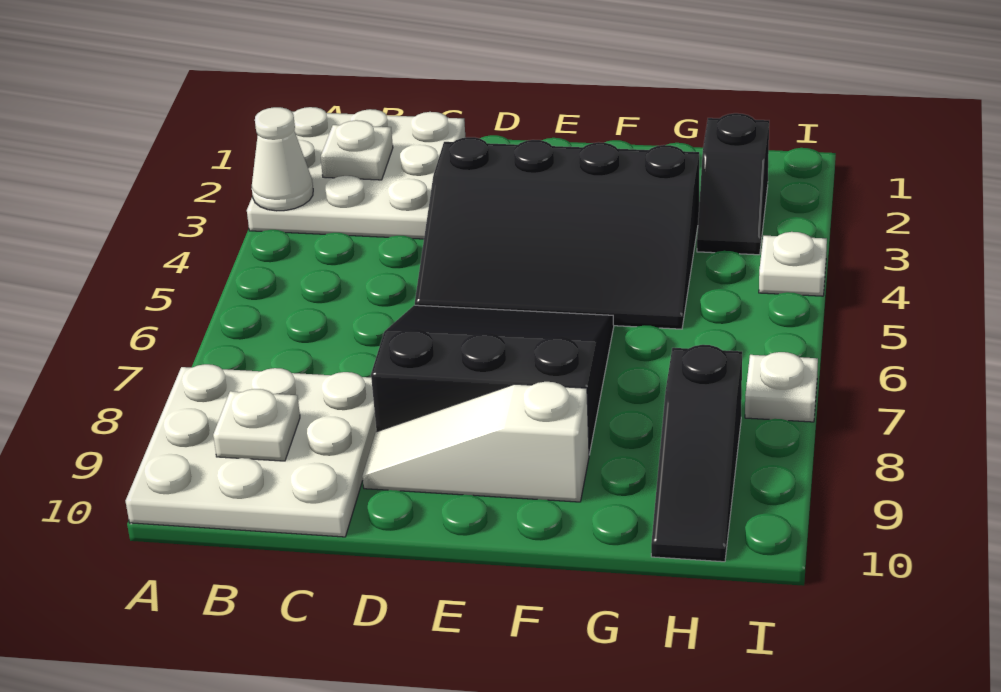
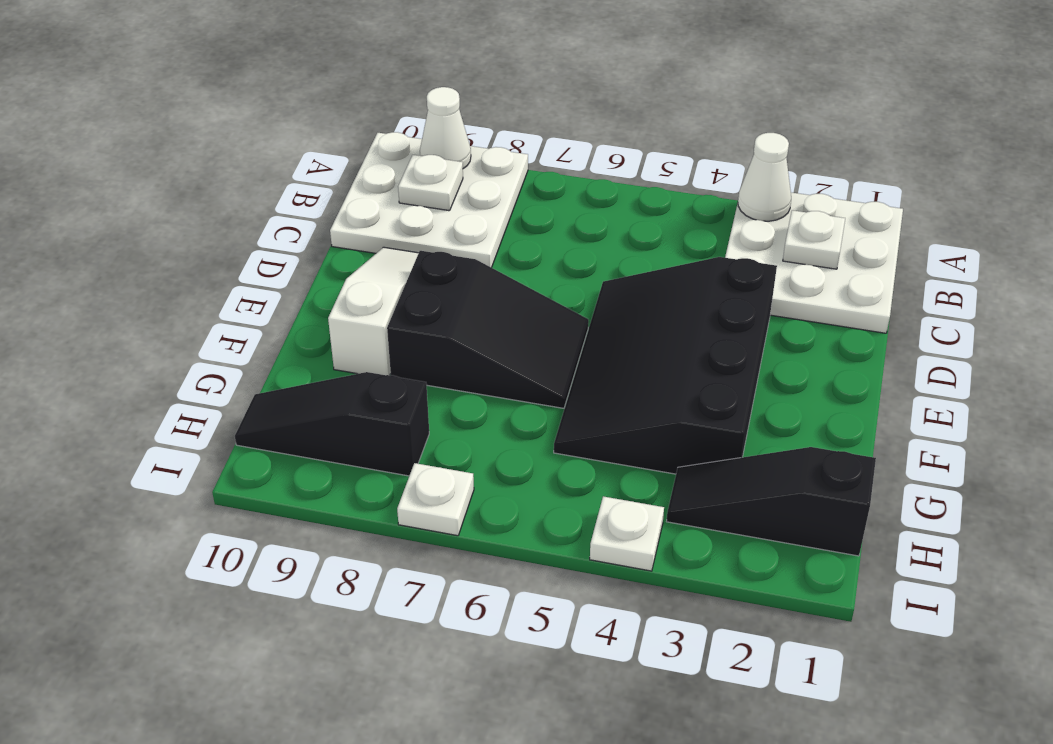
none -> white 1x1 cone [420,87,471,169]
black 3x3 slope [371,305,614,455] -> black 2x3 slope [387,251,589,408]
black 1x2 slope [697,113,769,255] -> black 1x3 slope [667,447,876,556]

